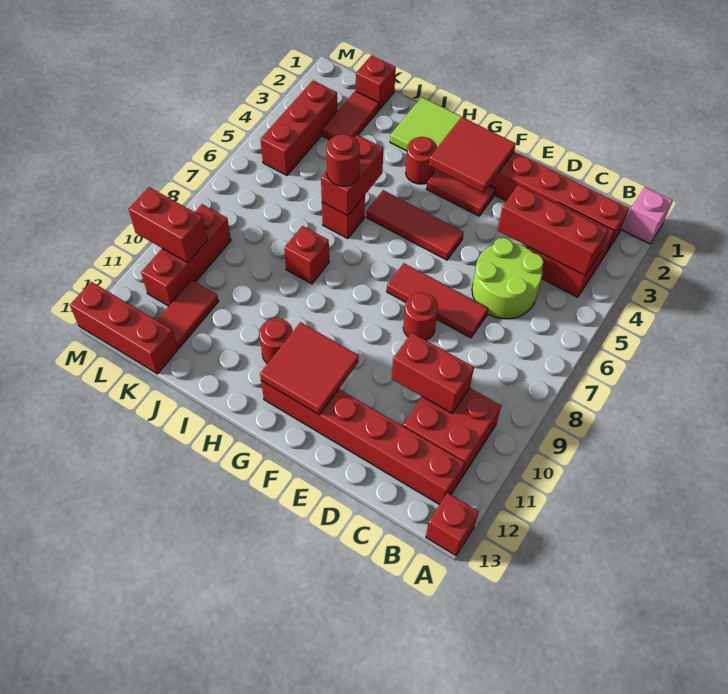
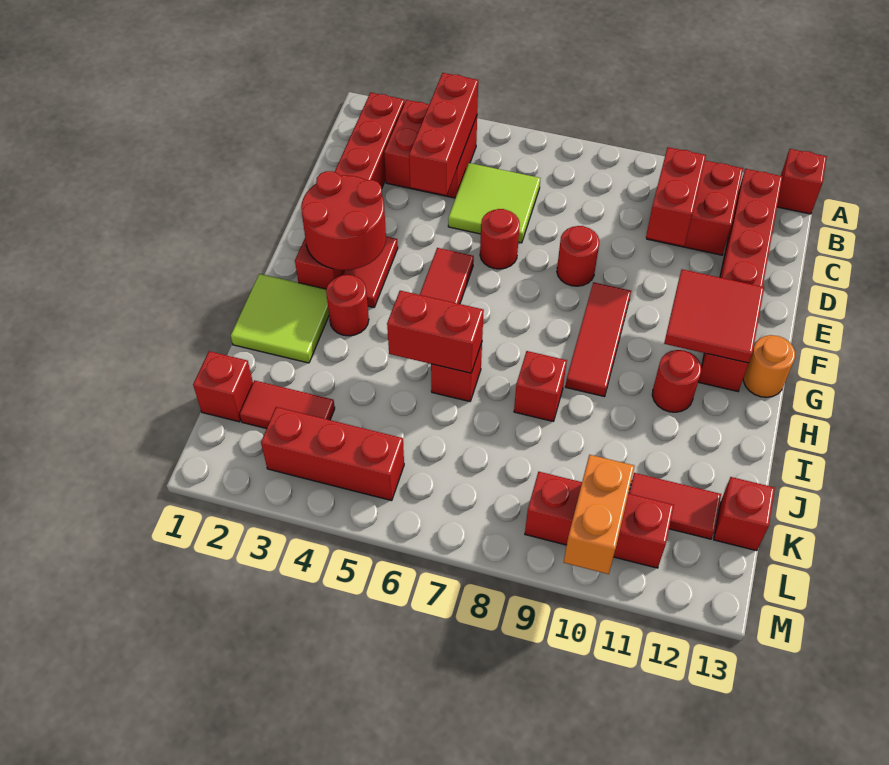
pink 1x1 brick [623,187,673,244] -> none
lime 2x2 round brick [472,238,544,319] -> lime 2x2 tile [448,163,541,243]
red 1x3 tile [387,263,488,338] -> red 1x3 tile moved to [565,282,631,397]
red 2x2 tile [429,117,516,193] -> red 2x2 round brick [301,171,386,270]
none -> orange 1x1 round brick [743,335,795,397]
red 1x1 round brick [326,134,360,186] -> red 1x1 round brick moved to [480,209,520,269]
red 1x3 brick [70,282,178,374] -> red 1x1 brick [714,477,775,551]
red 1x2 brick [129,187,207,262] -> orange 1x2 brick [564,455,635,574]

